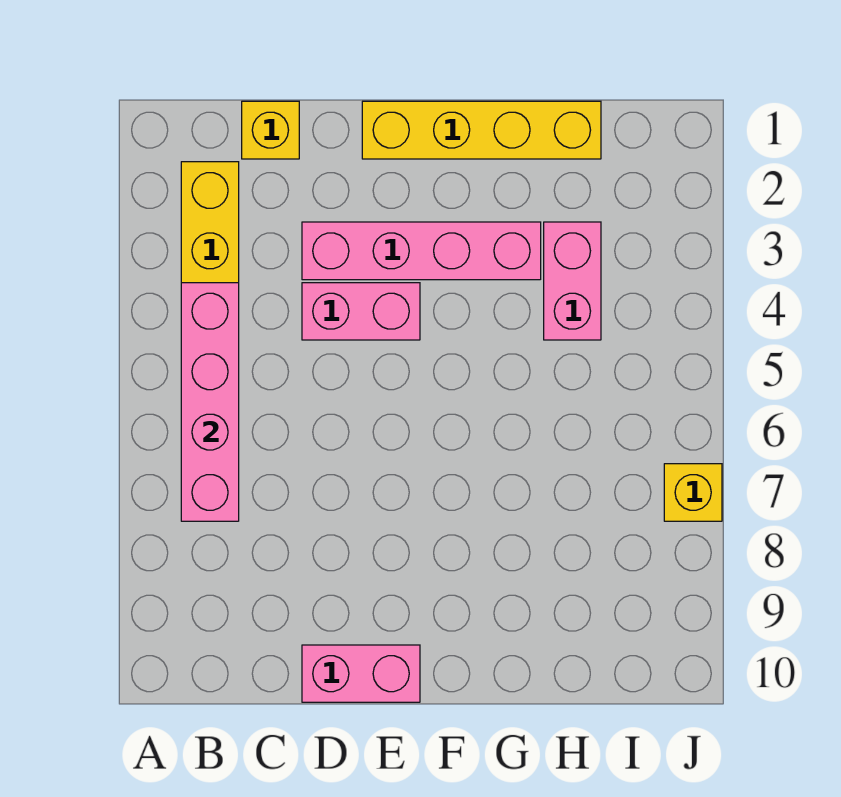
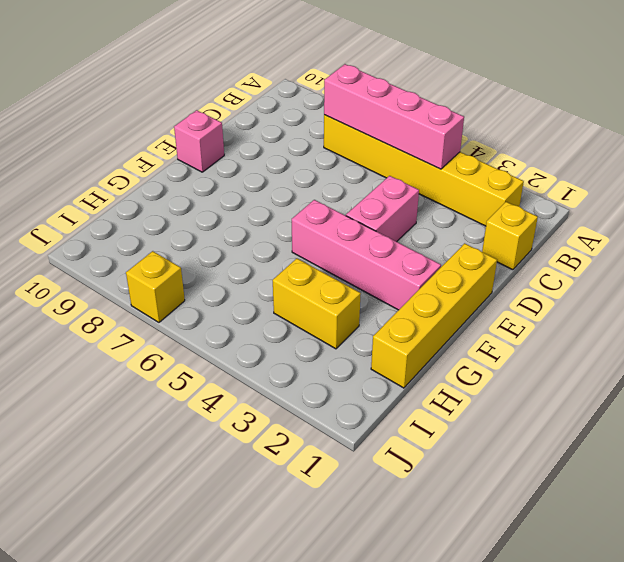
pink 1x4 brick [302,222,541,280] -> pink 1x4 brick turned to [292,200,441,310]
pink 1x2 brick [302,645,420,702] -> pink 1x1 brick [174,110,224,172]
pink 1x2 brick [544,222,601,340] -> yellow 1x2 brick [273,258,361,349]

